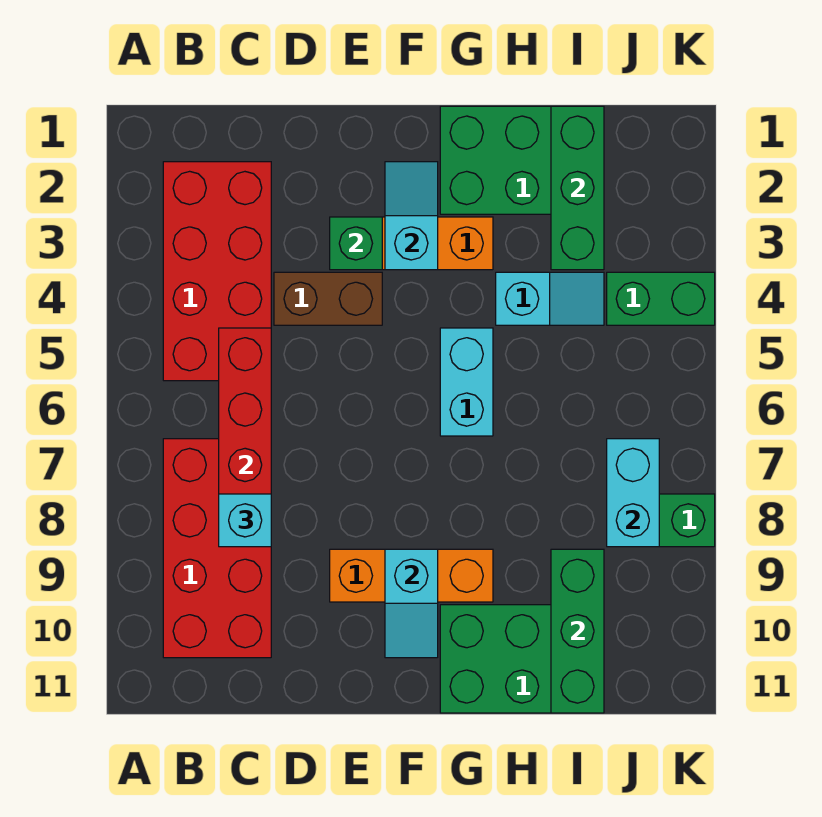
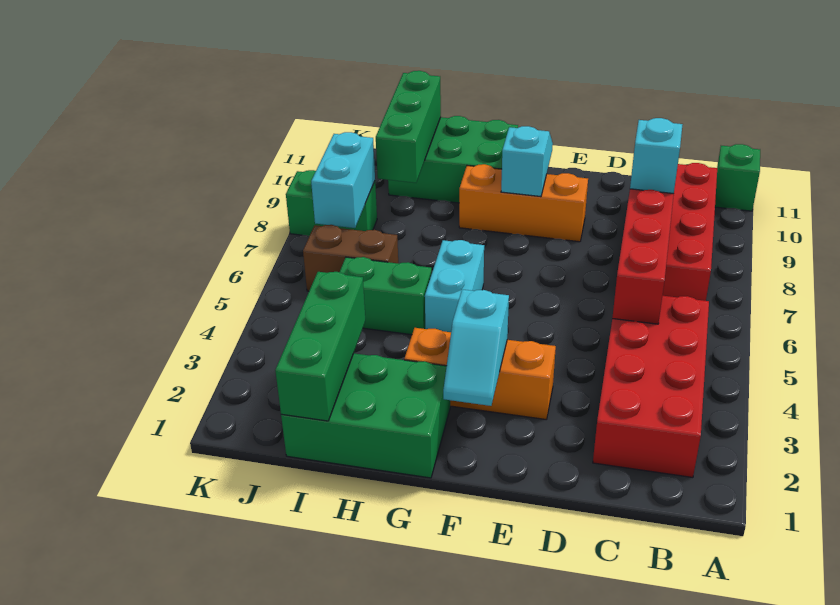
brown 1x2 brick [274,272,382,325] -> brown 1x2 brick moved to [303,225,398,291]
green 1x1 brick [330,217,382,270] -> green 1x1 brick moved to [715,144,760,211]
cyan 1x2 slope [496,272,604,325] -> none
green 1x2 brick [607,272,715,325] -> green 1x2 brick moved to [340,257,432,335]

